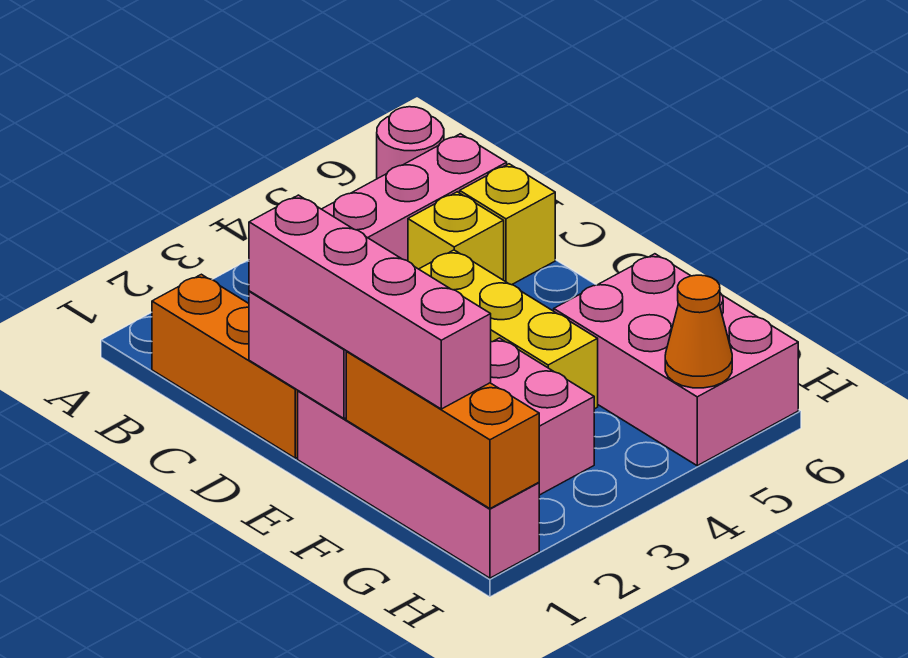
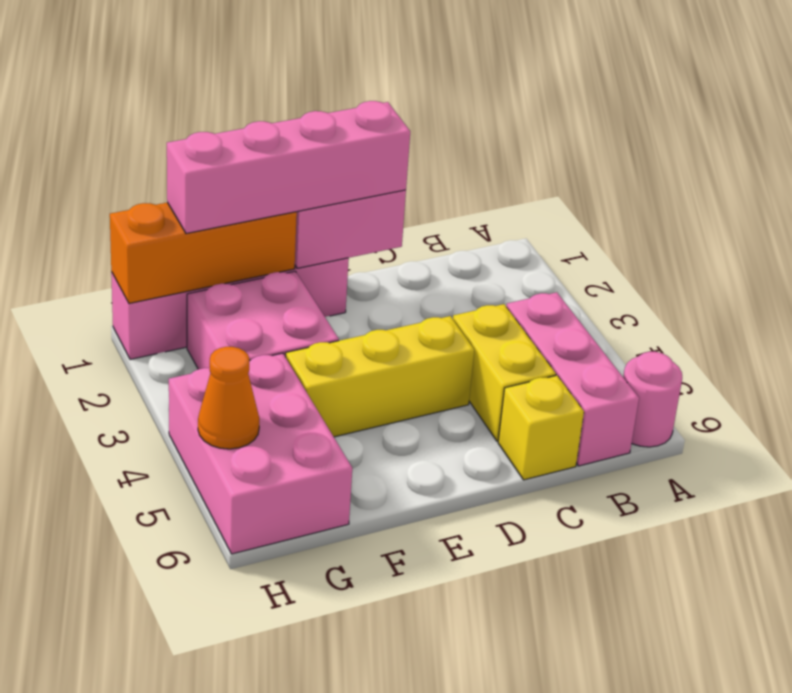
orange 1x3 brick [152,274,298,458] -> none
yellow 1x1 brick [408,192,504,280] -> yellow 1x2 brick [453,304,556,441]
pink 2x3 brick [554,254,798,466] -> pink 2x3 brick turned to [169,353,352,554]

